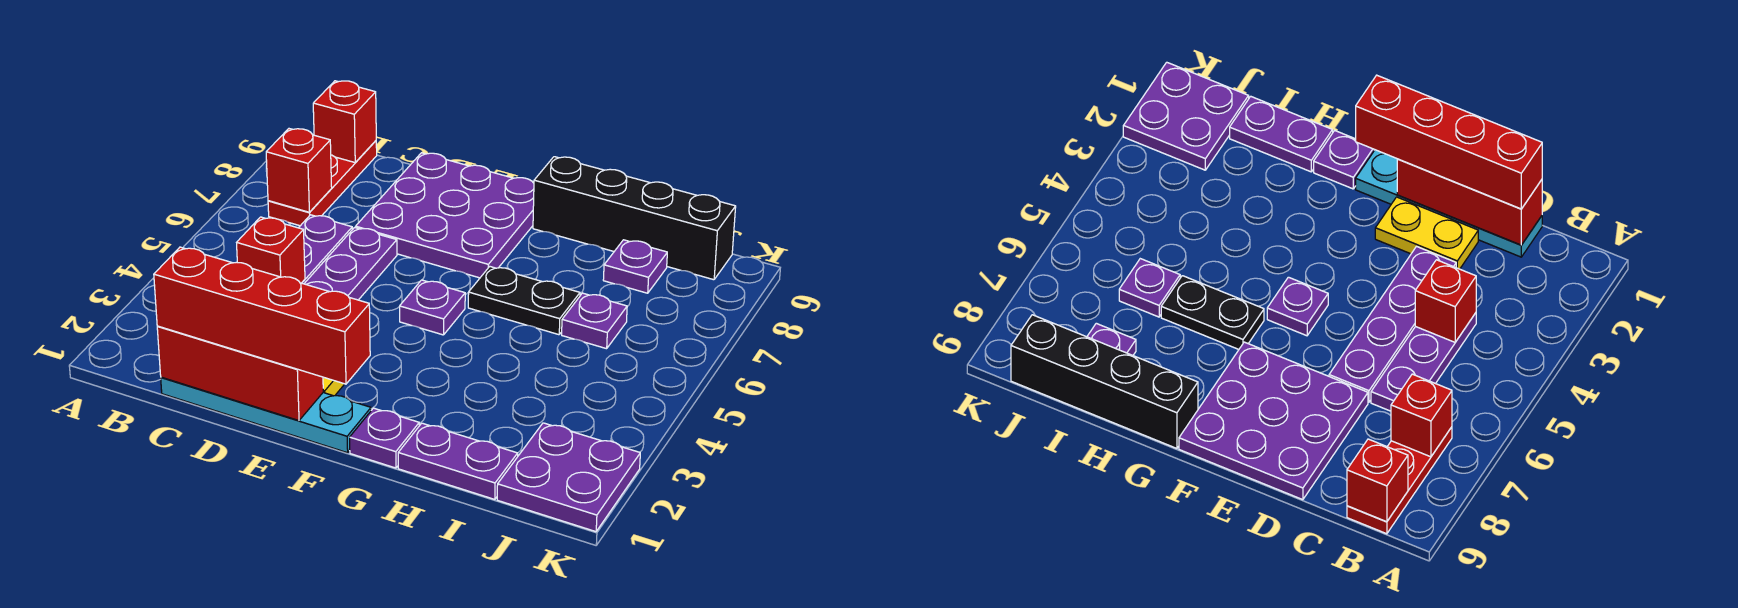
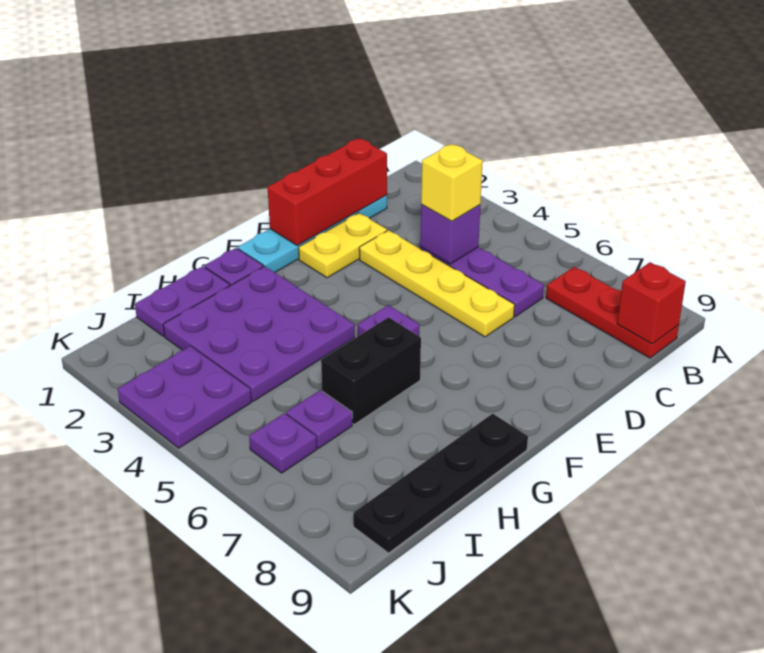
red 1x1 brick [266,129,332,212] -> none
red 1x4 brick [154,247,370,384] -> none
red 1x1 brick [237,217,305,283] -> purple 1x1 brick [420,205,480,264]
none -> yellow 1x1 brick [421,144,483,221]
purple 1x4 plate [304,228,397,300] -> yellow 1x4 plate [359,230,515,337]
purple 3x3 plate [356,153,534,278] -> purple 3x3 plate moved to [163,266,355,401]
black 1x2 plate [468,267,580,335] -> black 1x2 brick [321,317,421,425]
black 1x4 brick [533,157,736,280] -> black 1x4 plate [353,414,528,553]
purple 1x1 plate [603,240,667,293] -> purple 1x1 plate moved to [249,413,317,473]
purple 2x2 plate [497,423,640,532] -> purple 2x2 plate moved to [118,346,252,448]

